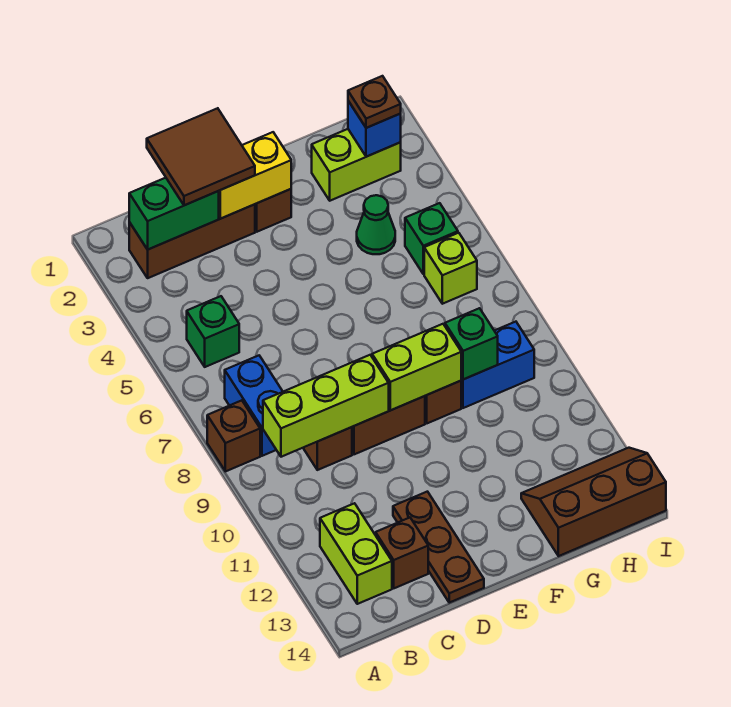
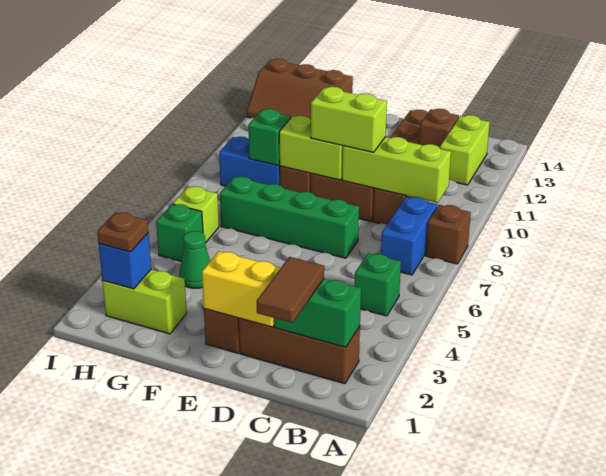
brown 2x2 tile [147,108,255,205] -> brown 1x2 tile [257,257,324,323]
none -> green 1x4 brick [220,177,359,258]
none -> lime 1x2 brick [311,87,387,152]

